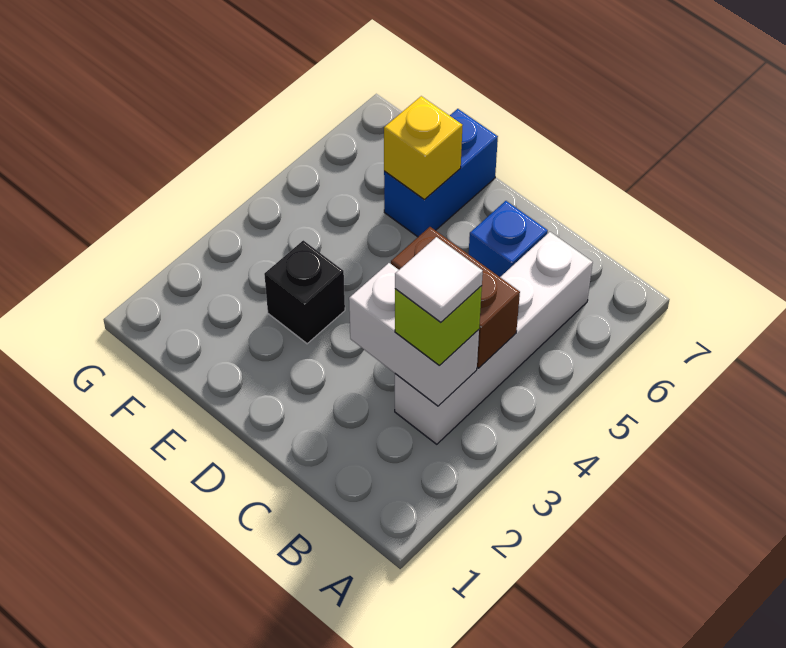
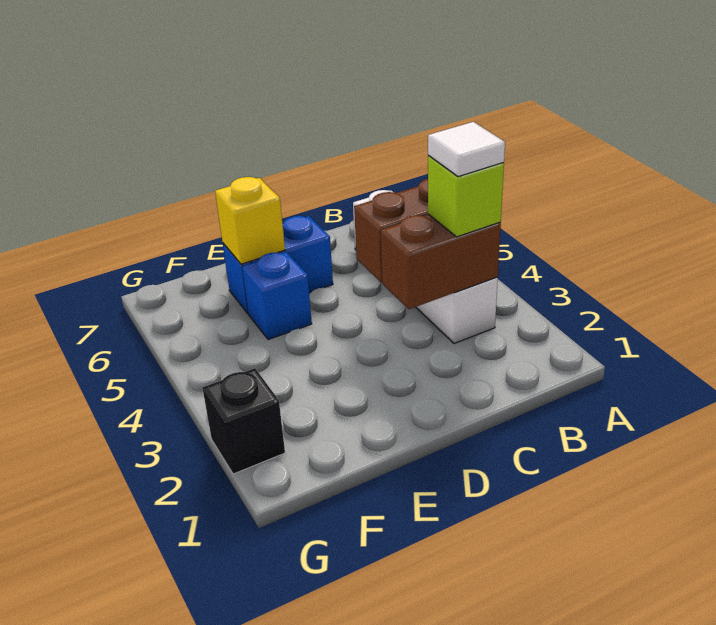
white 1x2 brick [349,263,479,406] -> brown 1x2 brick [381,214,501,309]
blue 1x1 brick [469,201,548,277] -> blue 1x1 brick moved to [242,252,312,340]
black 1x1 brick [264,240,345,344] -> black 1x1 brick moved to [202,368,285,474]
blue 1x2 brick [384,109,498,237] -> blue 1x2 brick turned to [223,216,333,313]

